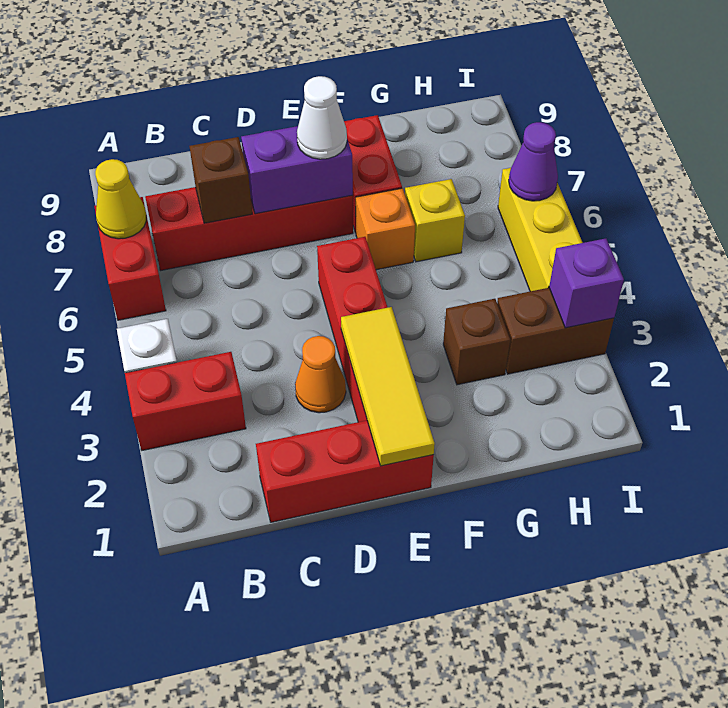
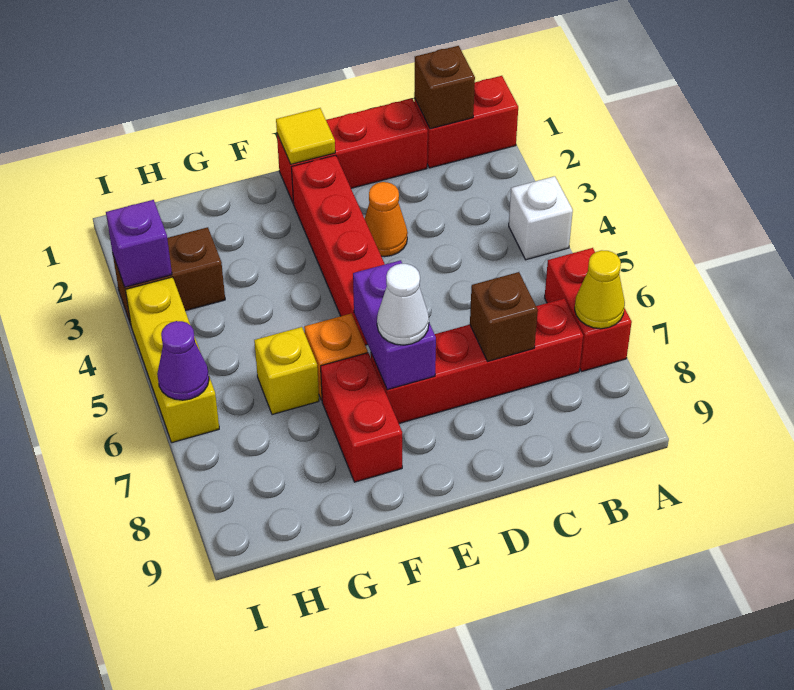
red 1x2 brick [125,352,246,450] -> red 1x2 brick moved to [414,76,518,168]
purple 1x2 brick [241,126,353,214] -> purple 1x2 brick turned to [353,260,436,390]
yellow 1x3 tile [341,307,435,466] -> yellow 1x1 tile [276,108,335,164]
brown 1x1 brick [443,299,510,385] -> brown 1x1 brick moved to [414,46,475,129]

